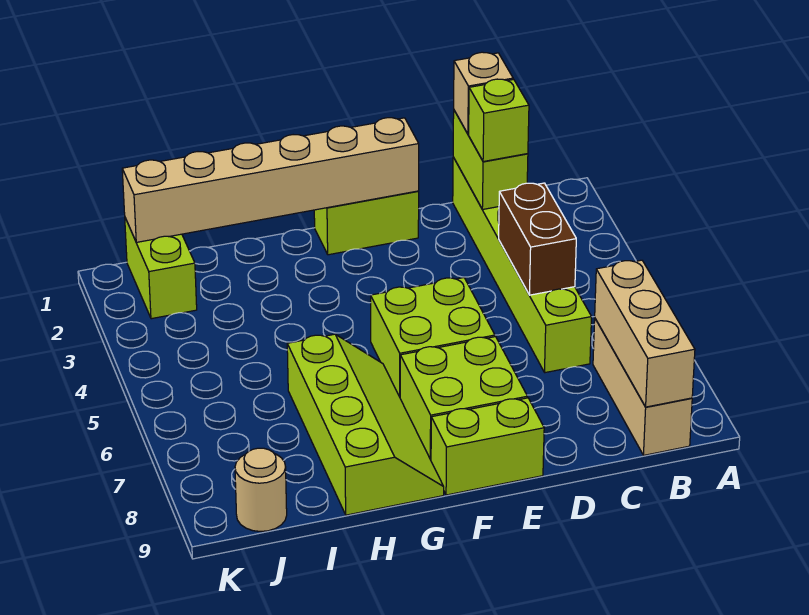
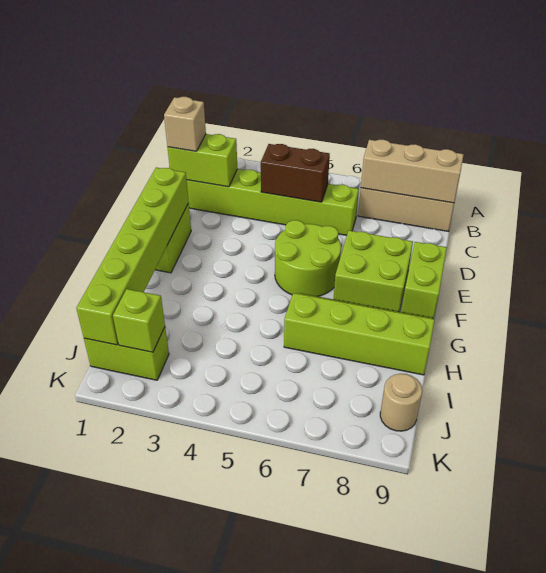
lime 1x1 brick [469,79,529,162] -> lime 1x1 brick moved to [113,289,165,352]
tan 1x6 brick [122,118,419,242] -> lime 1x6 brick [76,168,189,345]
lime 2x2 brick [371,278,495,397] -> lime 2x2 round brick [275,220,341,296]

